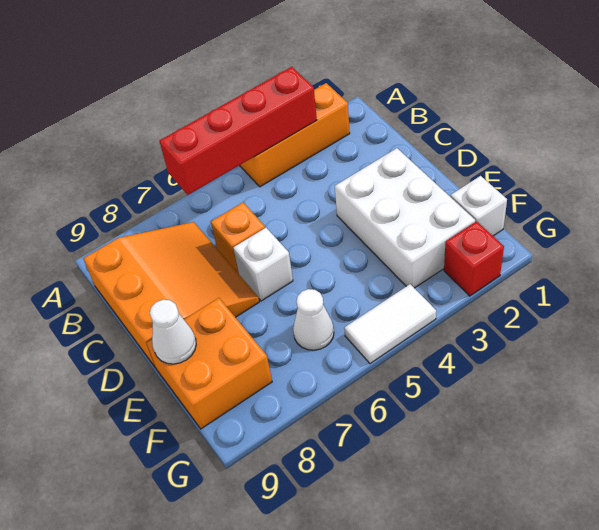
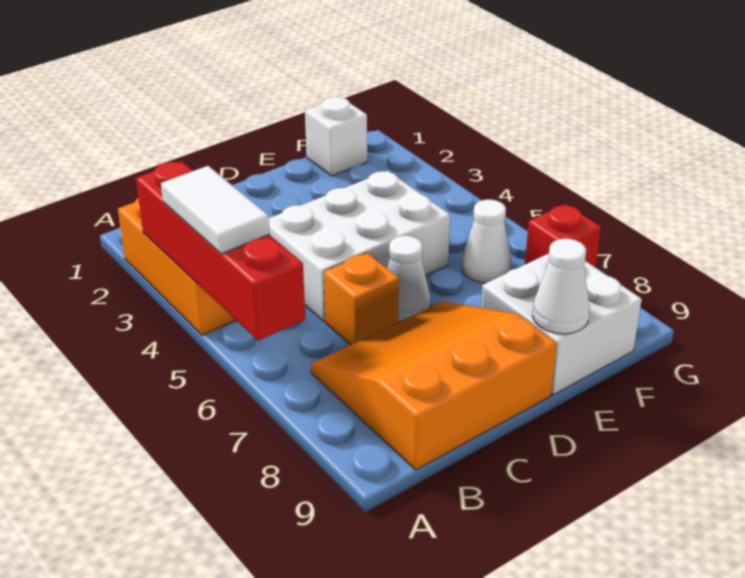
white 2x3 brick [335,148,475,288] -> white 2x3 brick moved to [269,171,450,322]
white 1x1 brick [233,228,293,301] -> white 1x1 cone [387,236,430,322]
orange 2x2 brick [147,298,272,429] -> white 2x2 brick [481,253,642,395]
red 1x1 brick [444,221,504,296] -> red 1x1 brick moved to [525,204,601,268]
white 1x2 tile [344,284,436,364] -> white 1x2 tile moved to [161,166,270,254]

